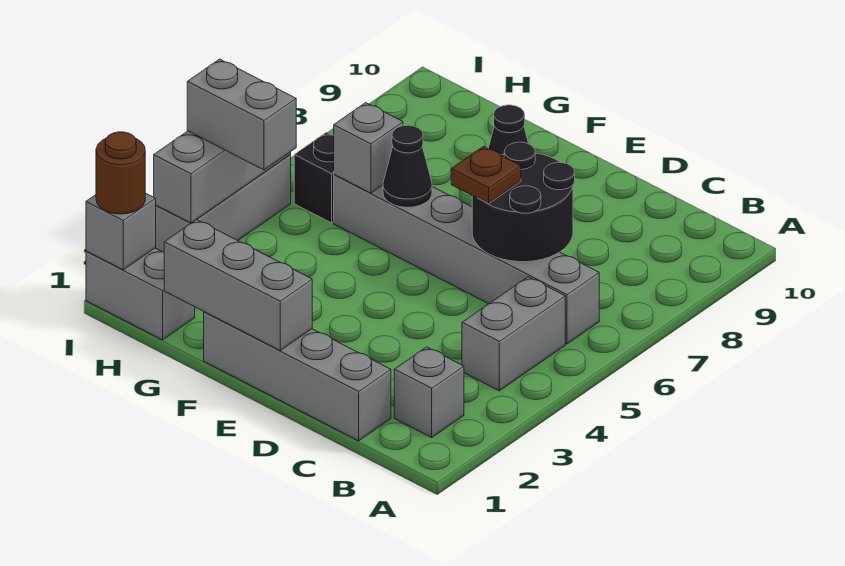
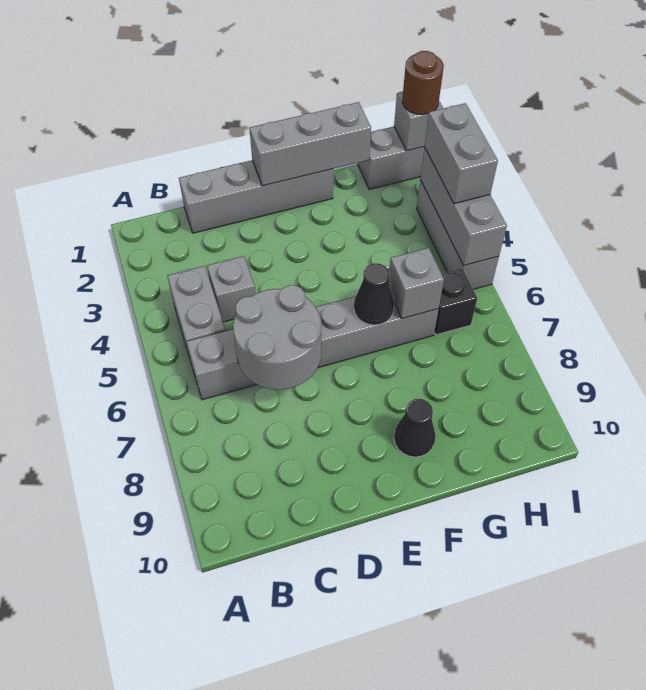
grey 1x1 brick [394,347,464,437] -> grey 1x1 brick moved to [207,256,255,322]
black 2x2 round brick [472,142,575,262] -> grey 2x2 round brick [233,285,321,390]
brown 1x1 plate [451,147,521,204] -> none
grey 1x2 brick [187,59,296,170] -> grey 1x2 brick turned to [424,103,498,204]

